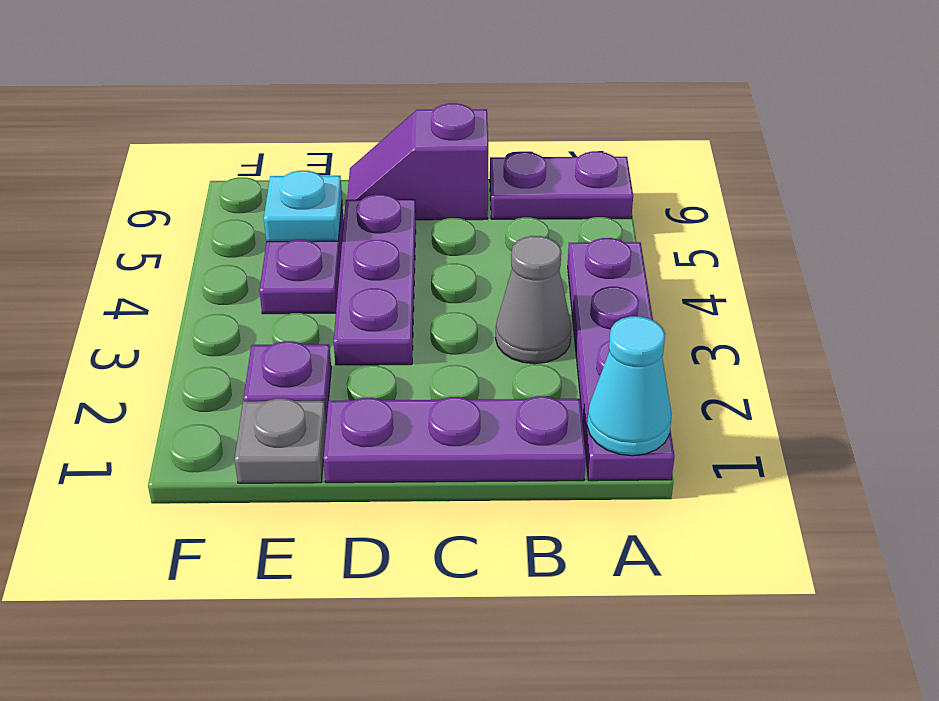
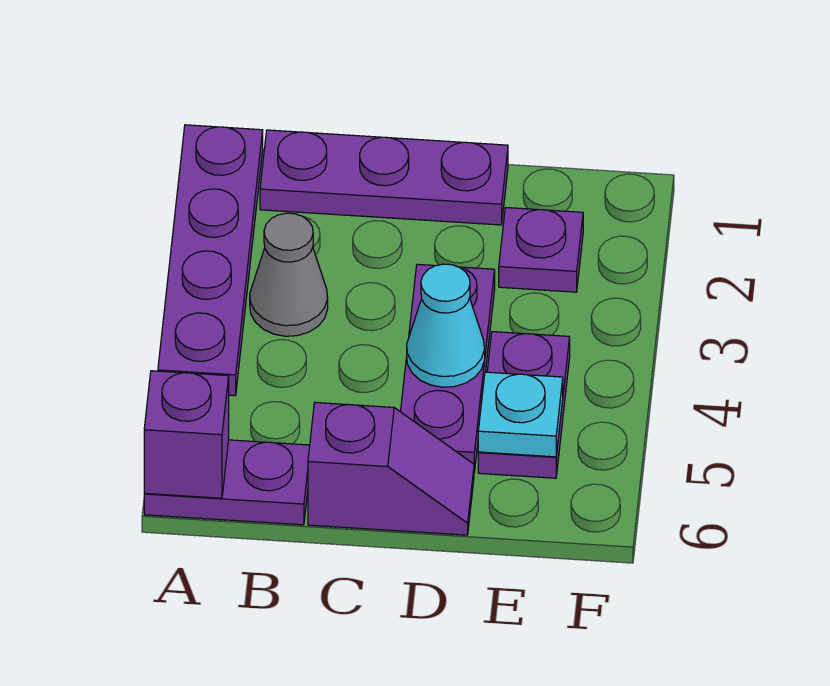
cyan 1x1 cone [587,316,672,456] -> cyan 1x1 cone moved to [407,264,485,387]
none -> purple 1x1 brick [144,371,229,498]
grey 1x1 plate [234,398,326,483] -> none

